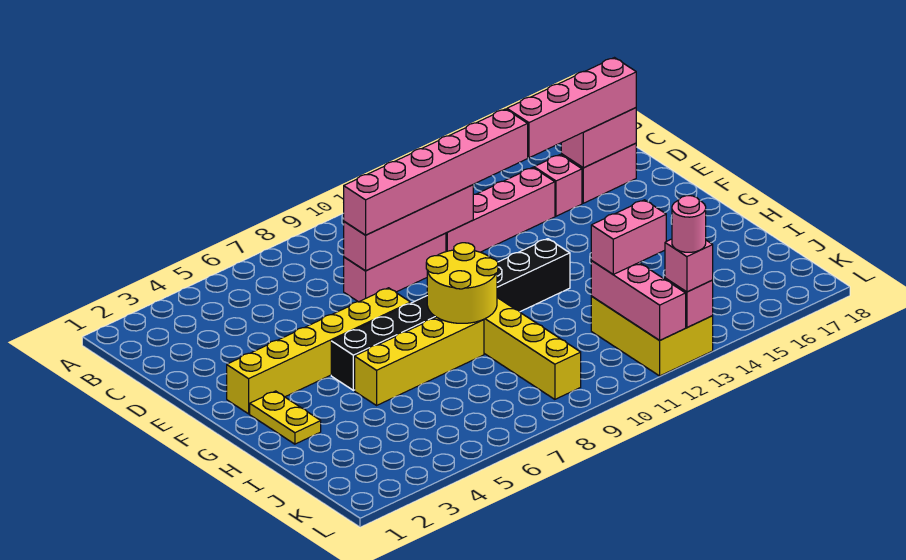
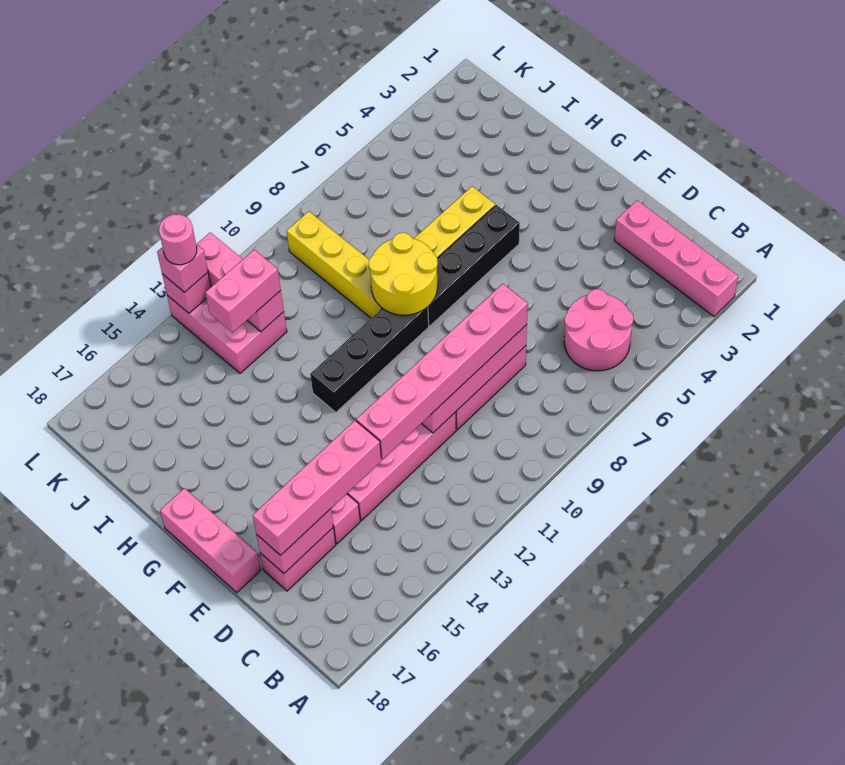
none -> pink 1x4 brick [614,200,738,316]
none -> pink 2x2 round brick [564,289,633,371]
none -> pink 1x3 brick [160,488,261,593]
yellow 1x6 brick [227,288,411,414] -> none
yellow 1x2 plate [250,391,321,444] -> none
yellow 2x3 brick [591,296,713,376] -> pink 2x3 brick [167,295,287,373]

